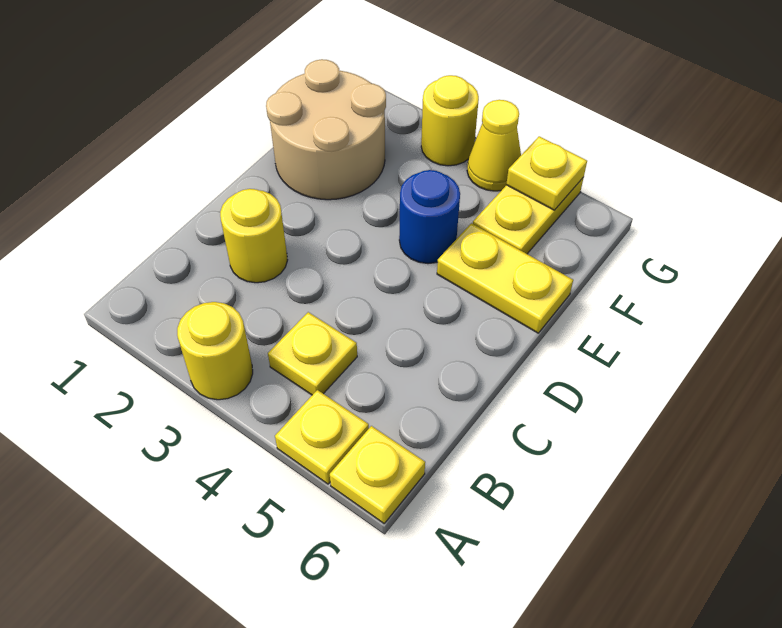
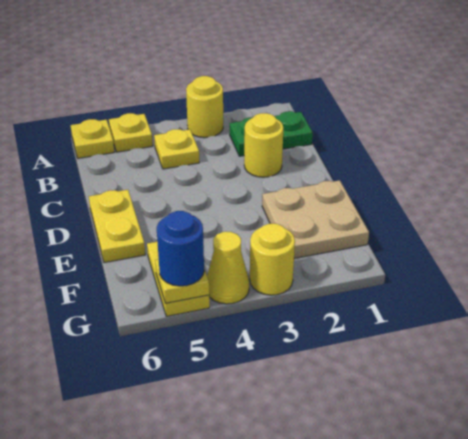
none -> green 1x2 plate [230,111,313,156]
tan 2x2 round brick [266,59,386,200] -> tan 2x2 plate [262,180,369,259]
blue 1x1 round brick [399,170,460,264] -> blue 1x1 round brick moved to [157,211,204,286]
yellow 1x2 plate [437,223,573,333] -> yellow 1x2 plate turned to [89,190,145,263]

